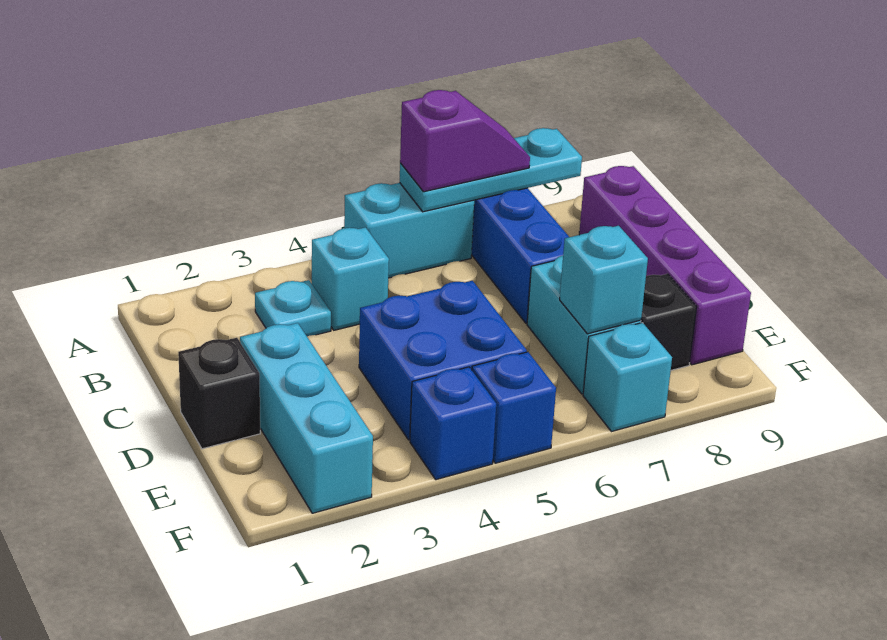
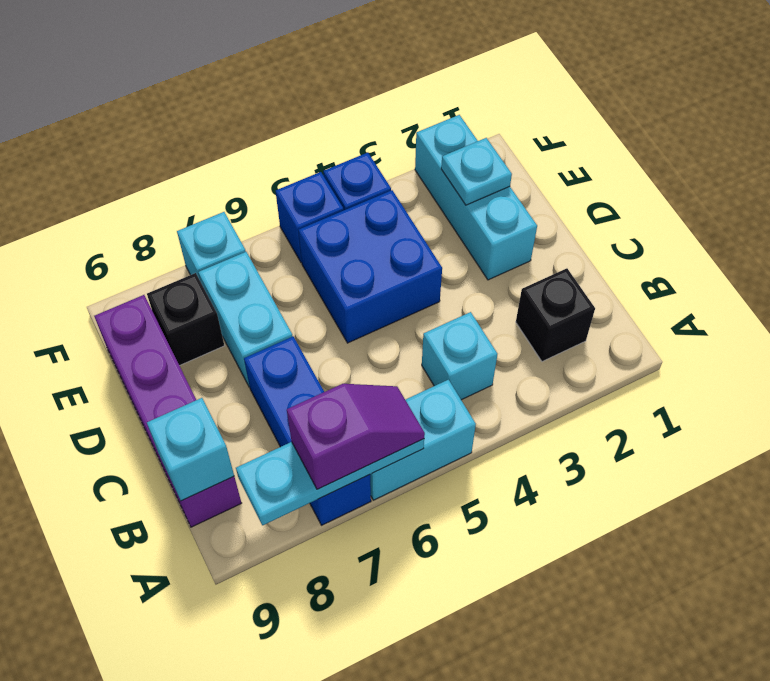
purple 1x2 slope [400,90,530,192] -> purple 1x2 slope turned to [287,384,425,489]
cyan 1x1 plate [255,280,331,336] -> cyan 1x1 plate moved to [441,138,512,205]
black 1x1 brick [178,338,260,449] -> black 1x1 brick moved to [516,268,595,362]
cyan 1x1 brick [560,226,648,334] -> cyan 1x1 brick moved to [147,398,234,501]

